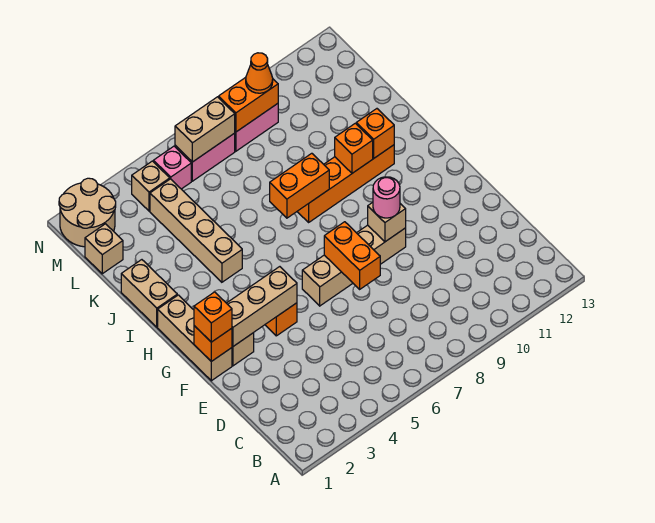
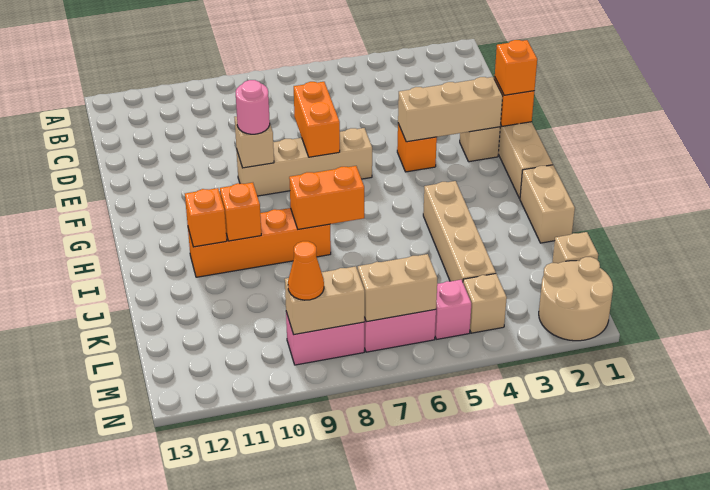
orange 1x2 brick [219,77,278,132] -> tan 1x2 brick [285,266,365,335]

